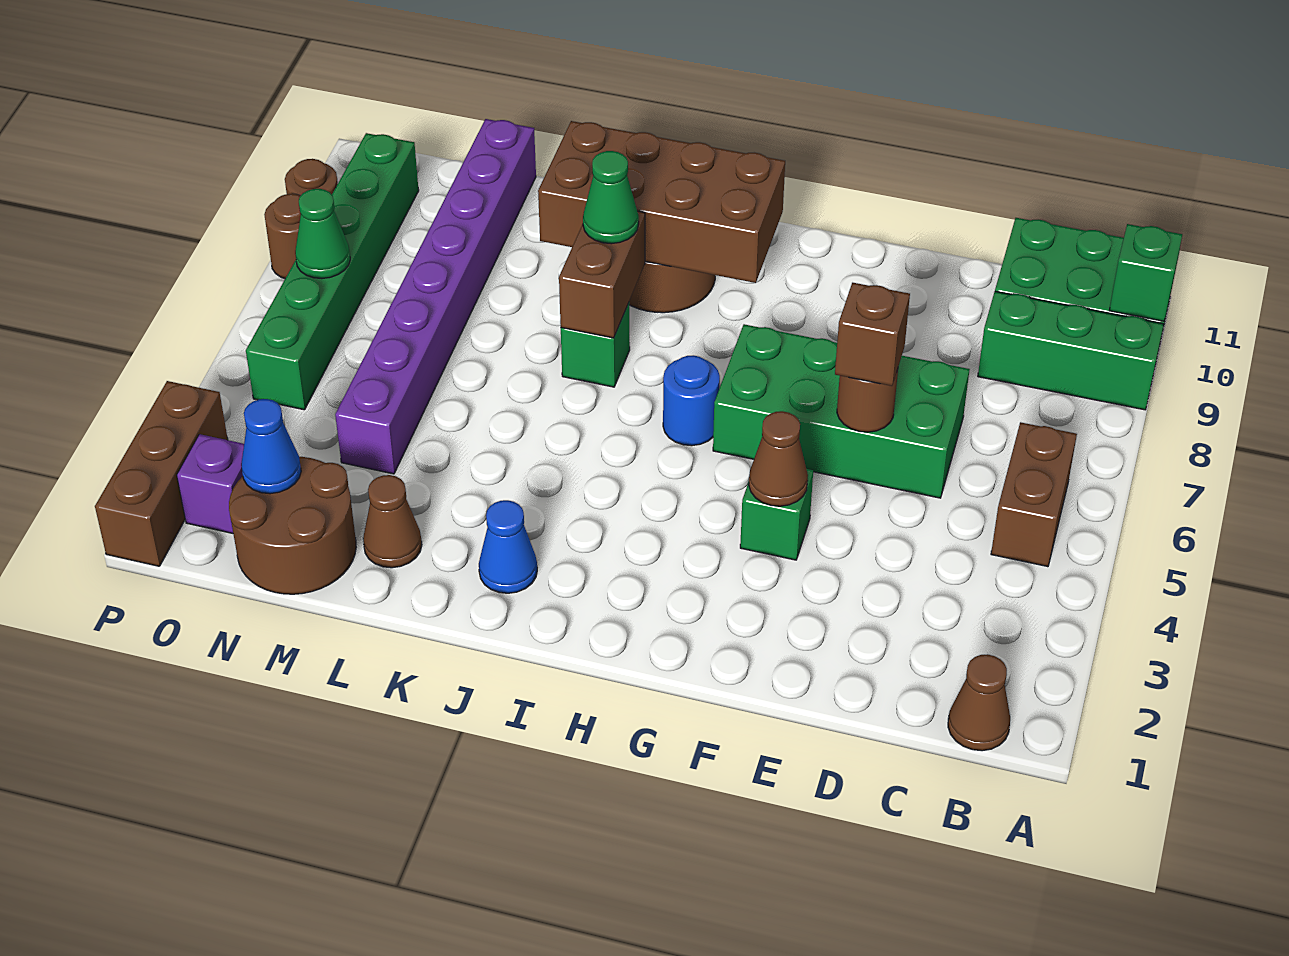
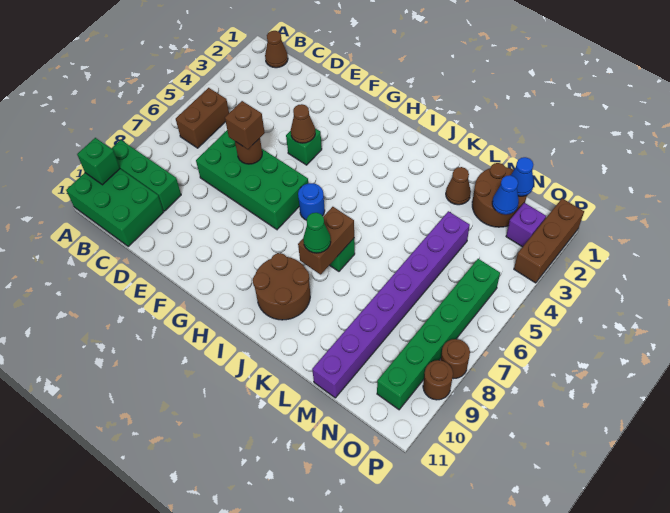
brown 2x4 brick [538,121,785,283] -> none
blue 1x1 cone [479,500,537,593] -> blue 1x1 cone moved to [511,157,534,196]
green 1x1 cone [295,189,350,278] -> none

